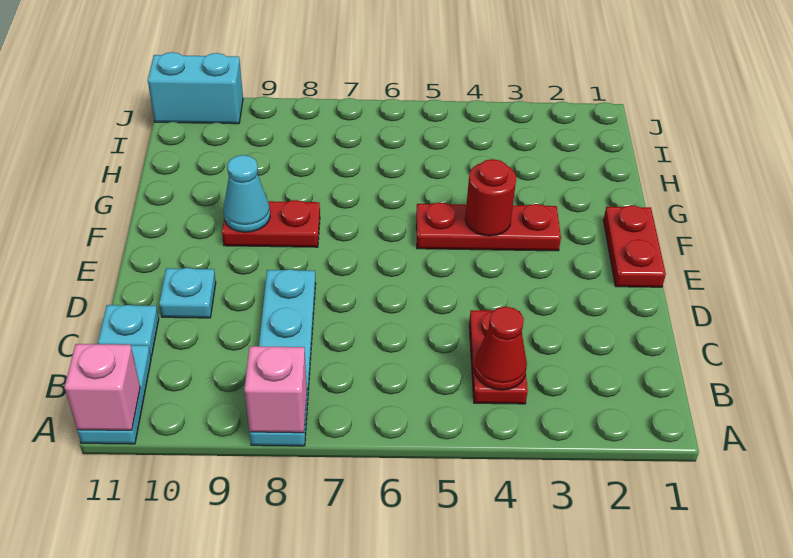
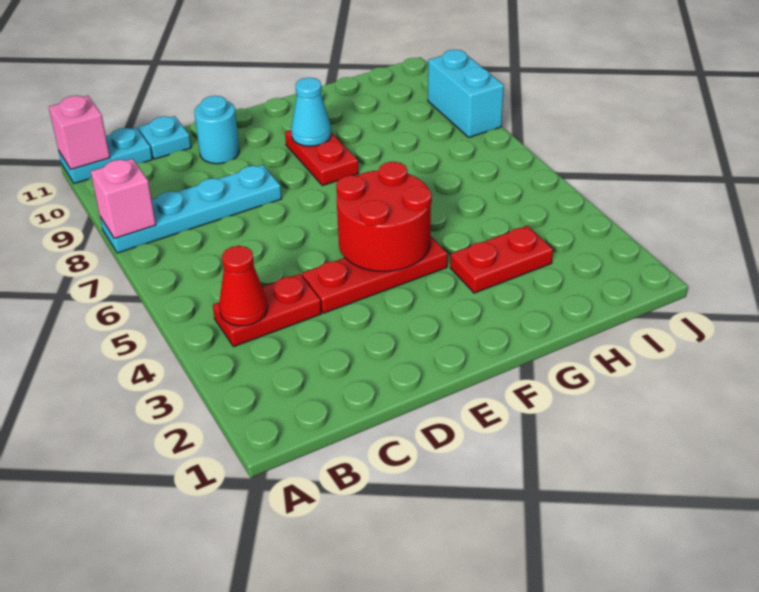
cyan 1x1 plate [159,268,216,318] -> cyan 1x1 round brick [194,96,239,164]
red 1x2 plate [603,205,666,287] -> red 1x2 plate moved to [450,226,553,293]
red 1x3 plate [416,202,561,251] -> red 1x3 plate turned to [302,236,448,313]
red 1x1 round brick [465,159,516,236] -> red 2x2 round brick [336,162,432,271]
cyan 1x2 brick [148,52,243,124] -> cyan 1x2 brick moved to [428,50,504,137]

